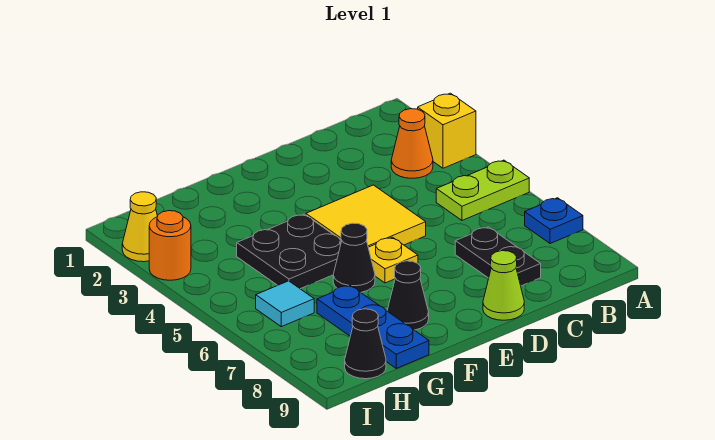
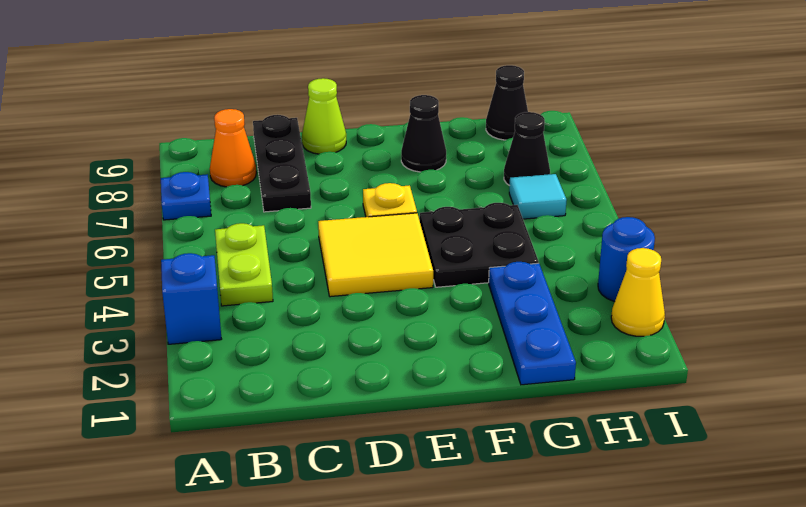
yellow 1x1 brick [418,93,476,168] -> blue 1x1 brick [161,253,221,344]
lime 1x2 plate [436,160,529,220] -> lime 1x2 plate turned to [215,223,273,306]
orange 1x1 cone [391,109,433,178] -> orange 1x1 cone moved to [210,109,256,187]
black 1x2 plate [455,227,541,286] -> black 1x3 plate [253,115,311,212]
black 1x1 cone [333,223,375,292] -> black 1x1 cone moved to [504,112,550,186]
blue 1x3 plate [317,285,429,368] -> blue 1x3 plate moved to [489,262,576,385]
orange 1x1 round brick [149,211,191,280] -> blue 1x1 round brick [598,217,655,302]

